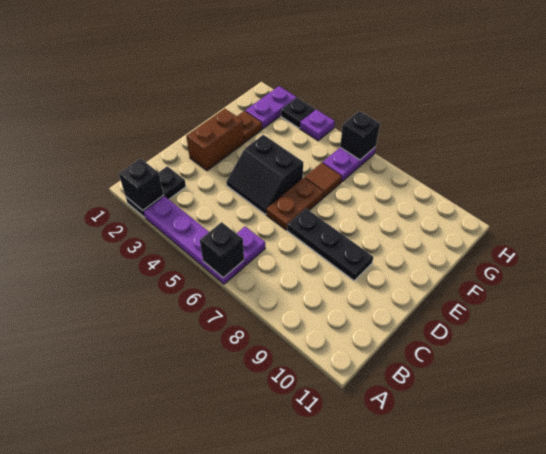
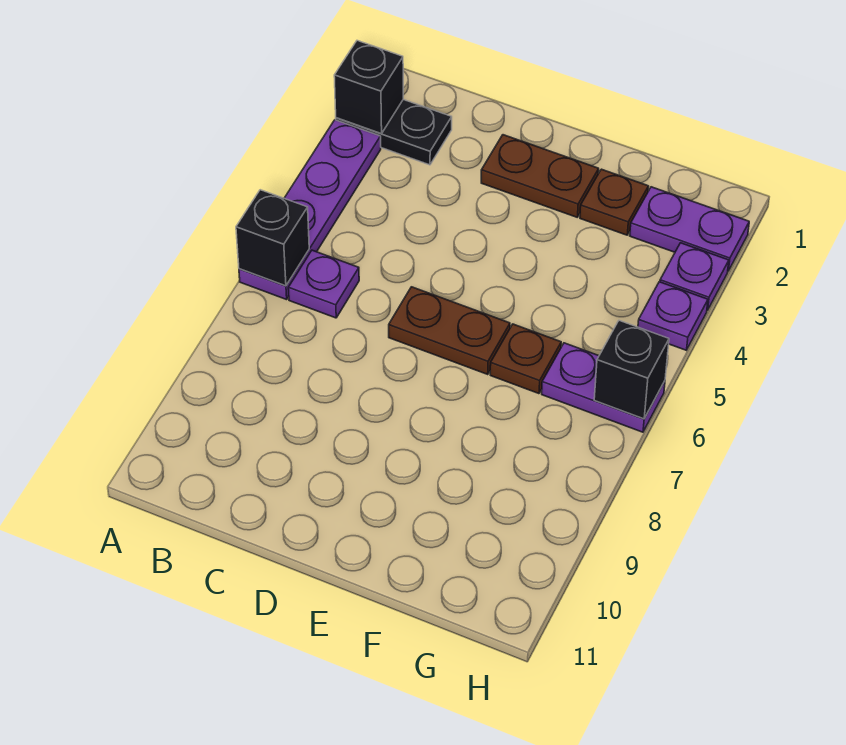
brown 1x2 brick [186,109,244,171] -> brown 1x2 plate [481,135,599,217]
black 2x2 slope [226,135,304,214] -> none
black 1x3 plate [287,209,373,281] -> none
brown 1x1 tile [305,163,342,197] -> brown 1x1 plate [490,324,561,394]
black 1x1 plate [281,98,315,128] -> purple 1x1 plate [660,243,729,311]

